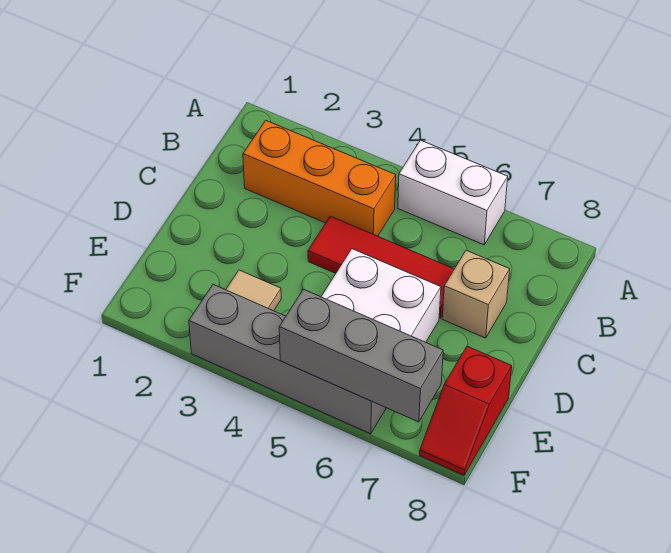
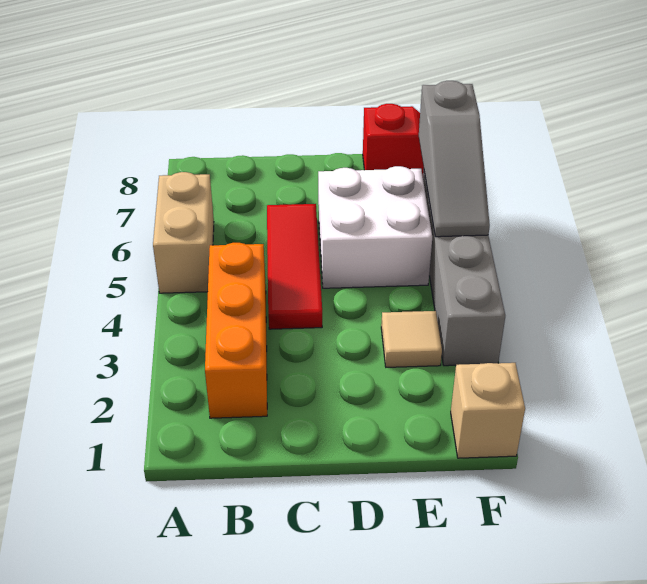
white 1x2 brick [398,140,508,245] -> tan 1x2 brick [153,172,214,293]
tan 1x1 brick [442,250,510,338] -> tan 1x1 brick moved to [451,363,525,458]
grey 1x3 brick [279,289,443,422] -> grey 1x3 slope [419,81,490,237]

